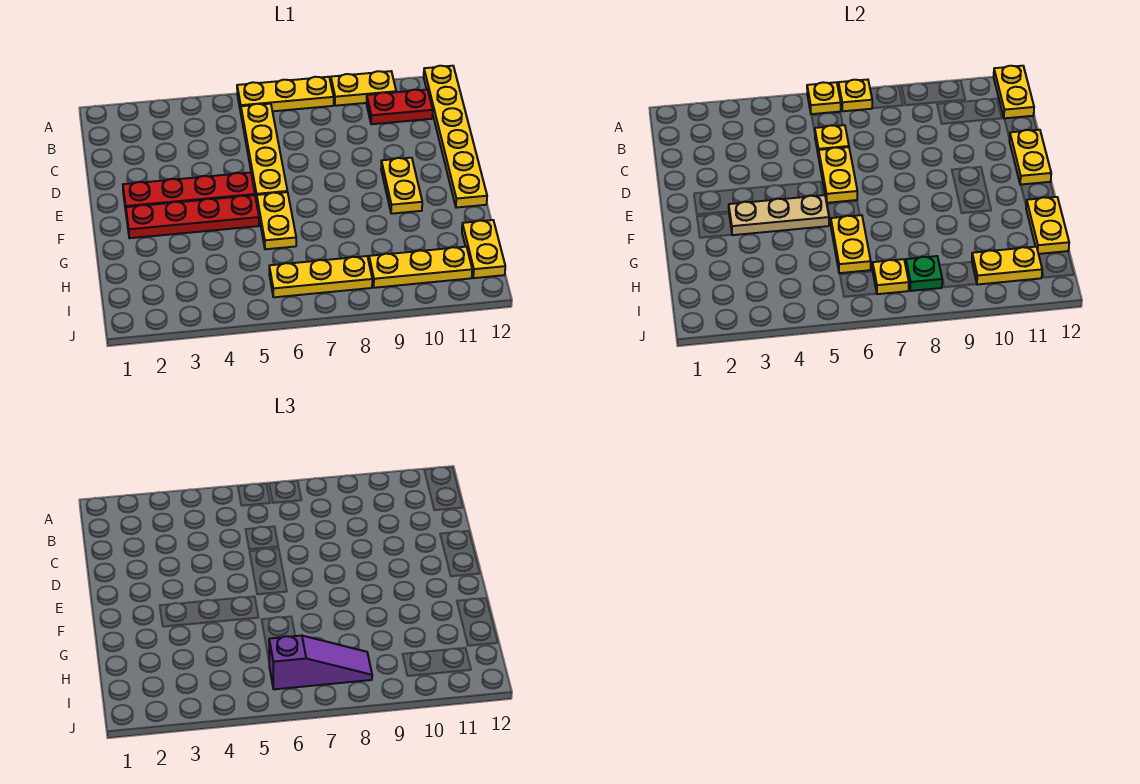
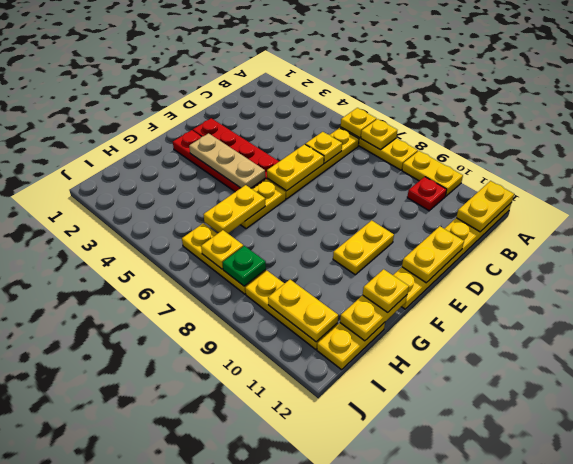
red 1x2 plate [366,89,433,124] -> red 1x1 plate [407,177,447,211]
none -> yellow 1x1 plate [363,269,409,312]
purple 1x3 slope [269,636,372,689] -> none

